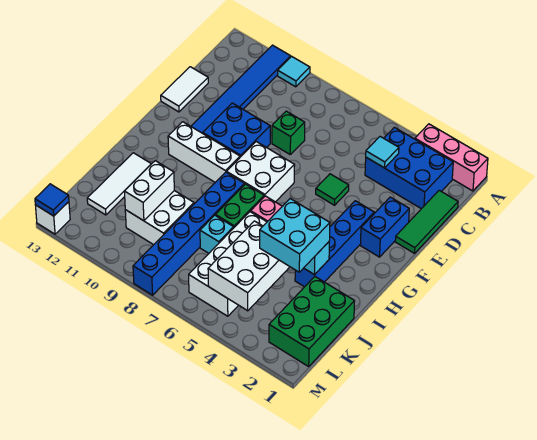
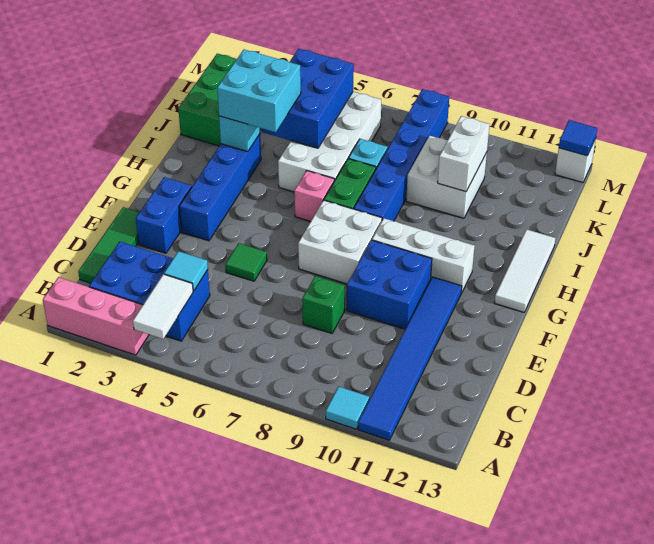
white 1x2 tile [161,67,208,112] -> white 1x2 tile moved to [133,274,193,339]
white 1x3 tile [87,153,151,215] -> white 1x3 tile moved to [494,229,555,312]
white 2x3 brick [208,221,290,311] -> blue 2x3 brick [262,49,354,148]

